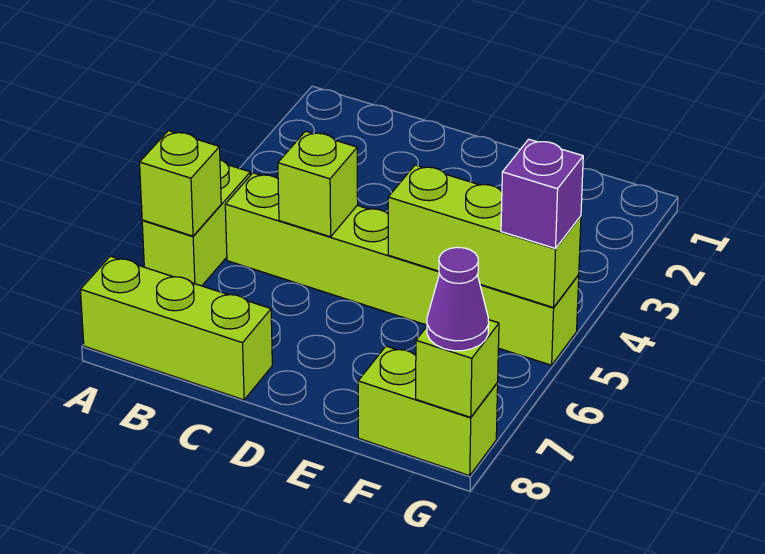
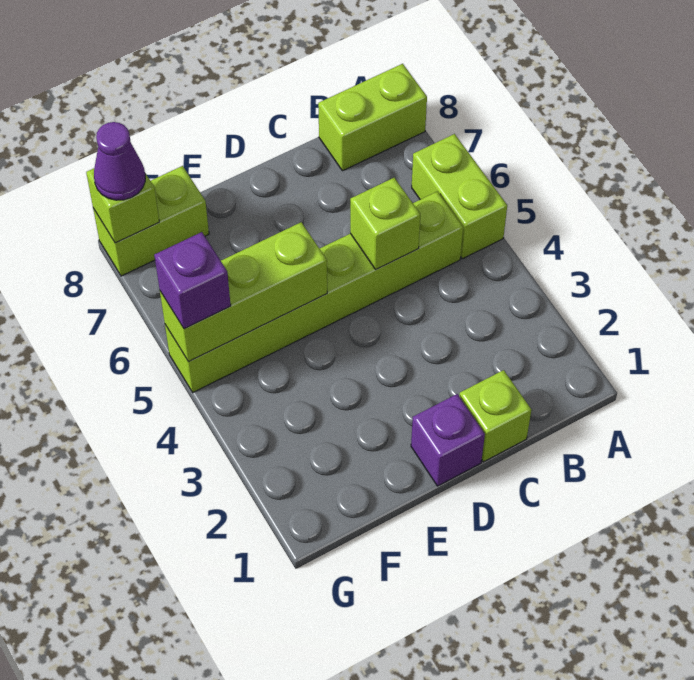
lime 1x1 brick [140,131,221,236] -> lime 1x1 brick moved to [459,370,531,462]
lime 1x3 brick [80,256,272,400] -> lime 1x2 brick [318,64,427,171]
none -> purple 1x1 brick [411,394,485,486]

